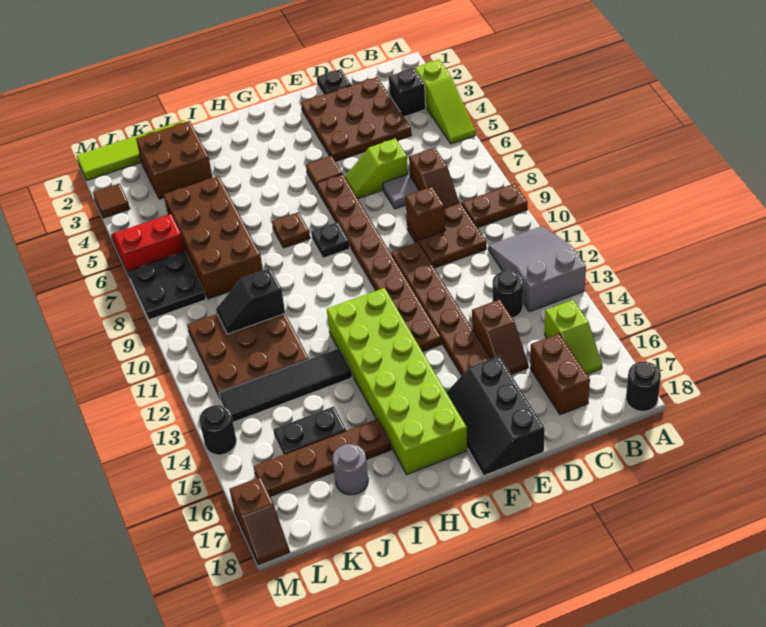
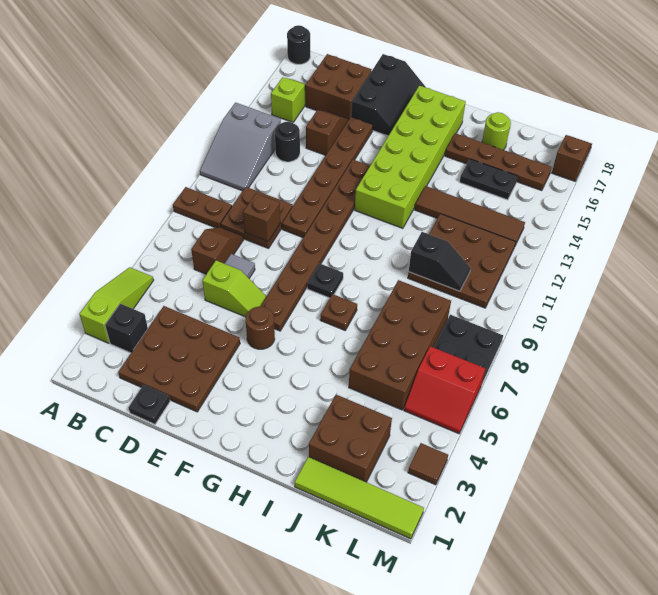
brown 1x2 brick [530,334,590,415] -> brown 2x2 brick [305,54,371,119]
brown 1x1 tile [306,156,342,189] -> brown 1x1 round brick [246,307,275,349]
black 1x4 tile [219,349,352,422] -> brown 1x4 tile [415,186,525,246]
grey 1x1 round brick [333,444,368,495] -> lime 1x1 round brick [482,112,511,150]
black 1x1 round brick [199,405,237,455] -> none

